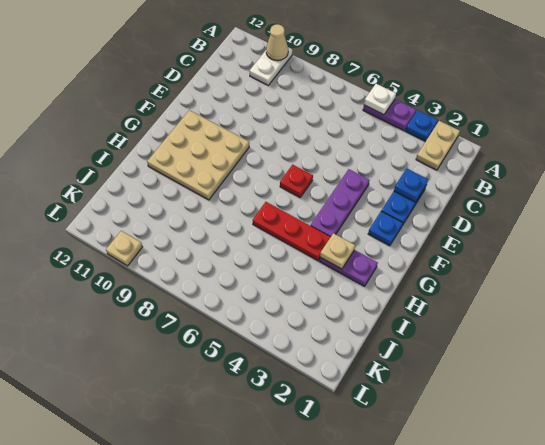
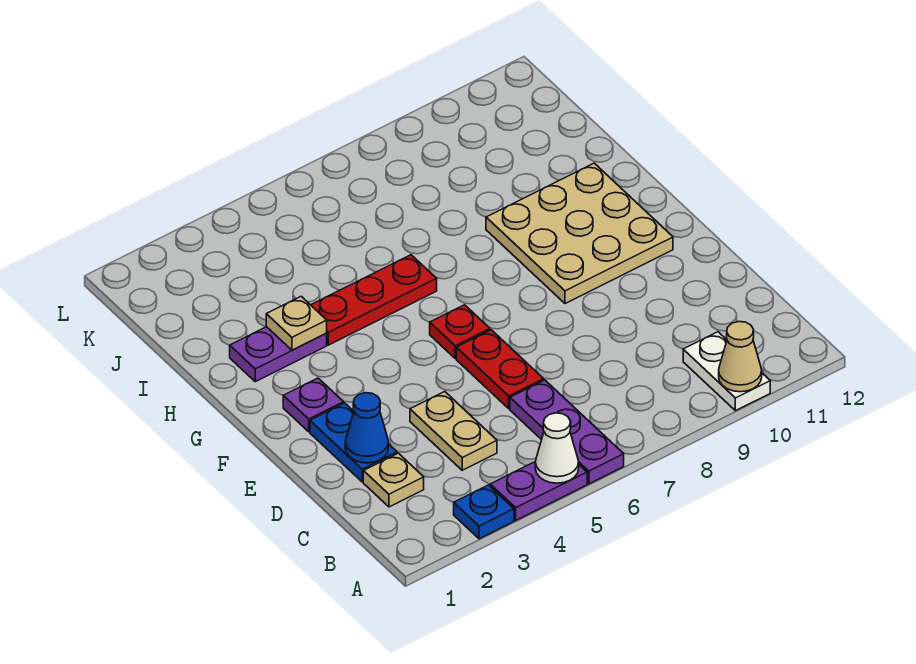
tan 1x2 plate [416,121,460,170] -> tan 1x2 plate moved to [410,392,497,470]
white 1x1 plate [364,84,396,115] -> white 1x1 cone [535,413,579,483]
blue 1x1 plate [394,168,428,202] -> blue 1x1 cone [345,393,388,463]
none -> red 1x2 plate [456,330,544,409]
purple 1x3 plate [311,169,369,237] -> purple 1x3 plate moved to [510,380,624,484]
blue 1x1 plate [368,211,403,246] -> purple 1x1 plate [283,378,344,432]
tan 1x1 plate [106,231,142,266] -> tan 1x1 plate moved to [363,453,424,507]

